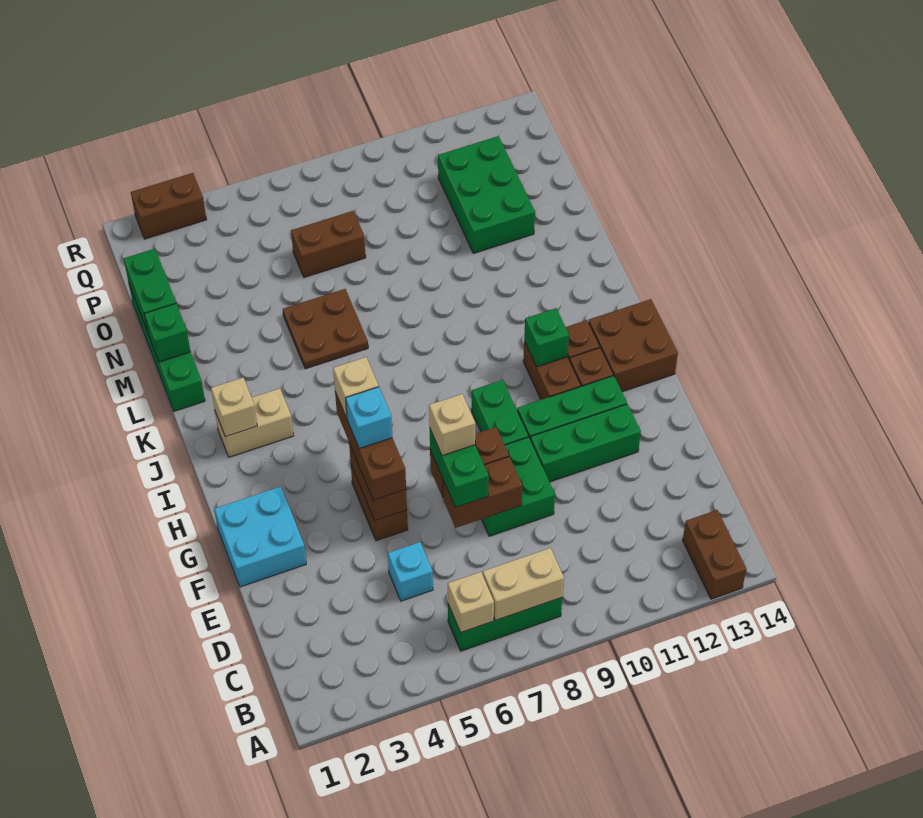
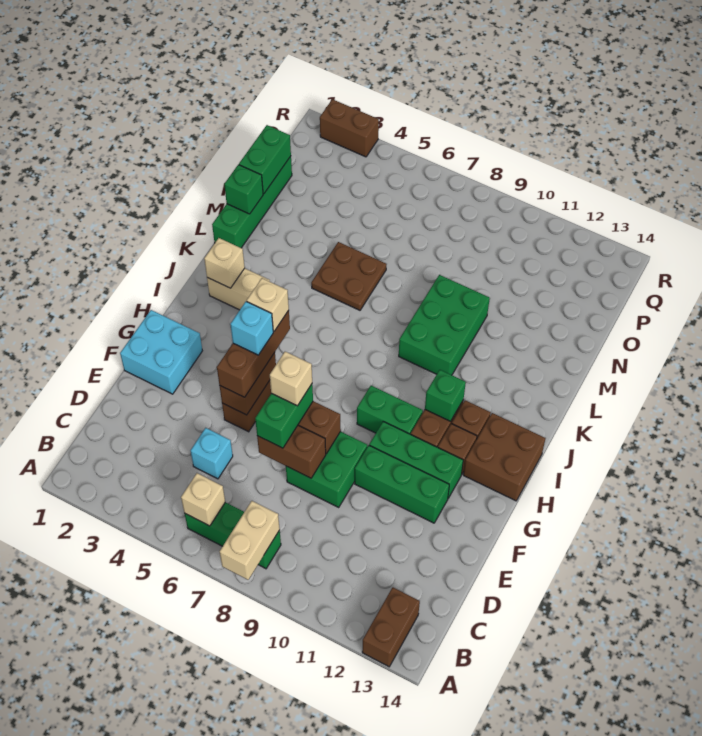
tan 1x2 brick [483,548,564,620] -> tan 1x2 brick turned to [220,501,280,580]
green 1x2 brick [472,380,528,445] -> green 1x2 brick turned to [357,385,423,434]
green 2x3 brick [438,136,535,253] -> green 2x3 brick moved to [399,275,490,375]
brown 1x2 brick [291,211,366,277] -> none

